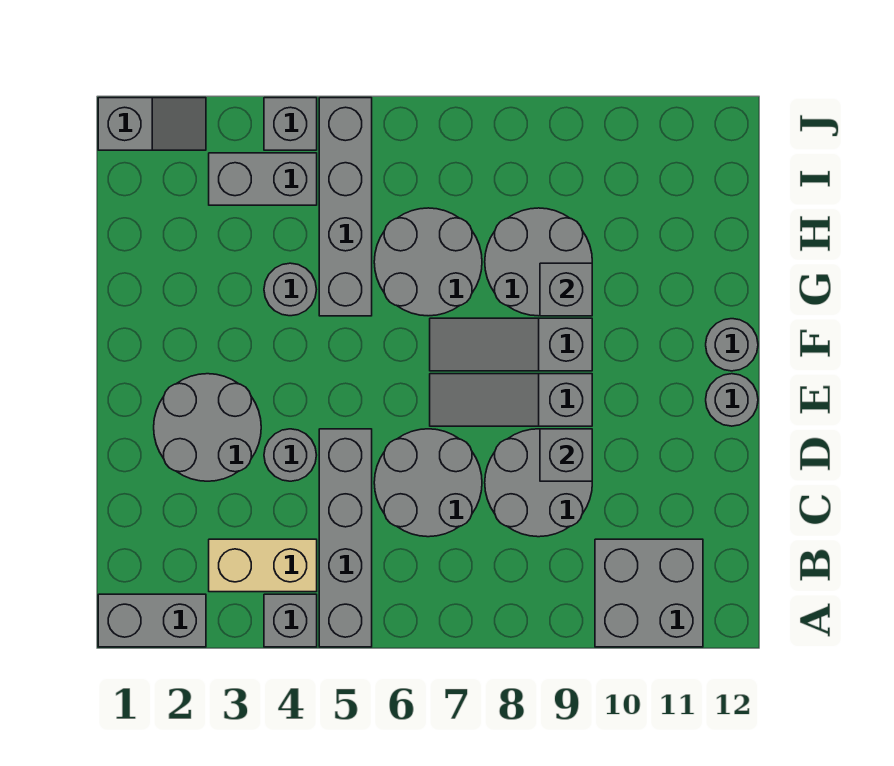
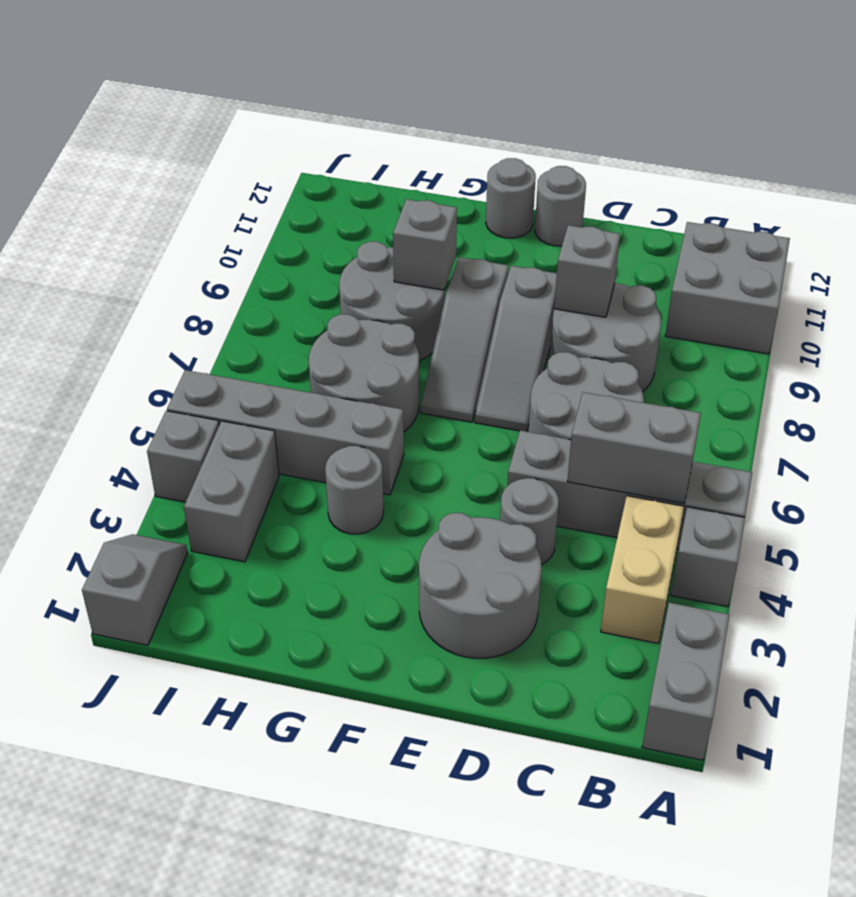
none -> grey 1x2 brick [567,392,701,503]

